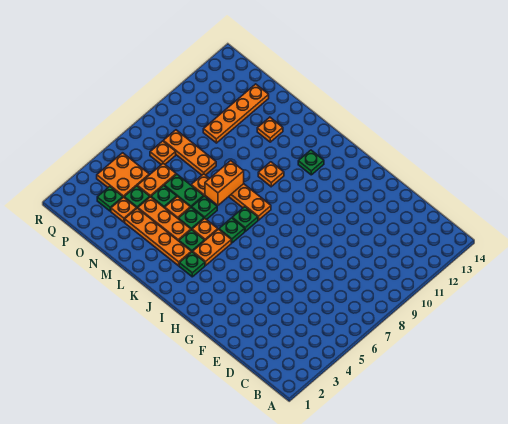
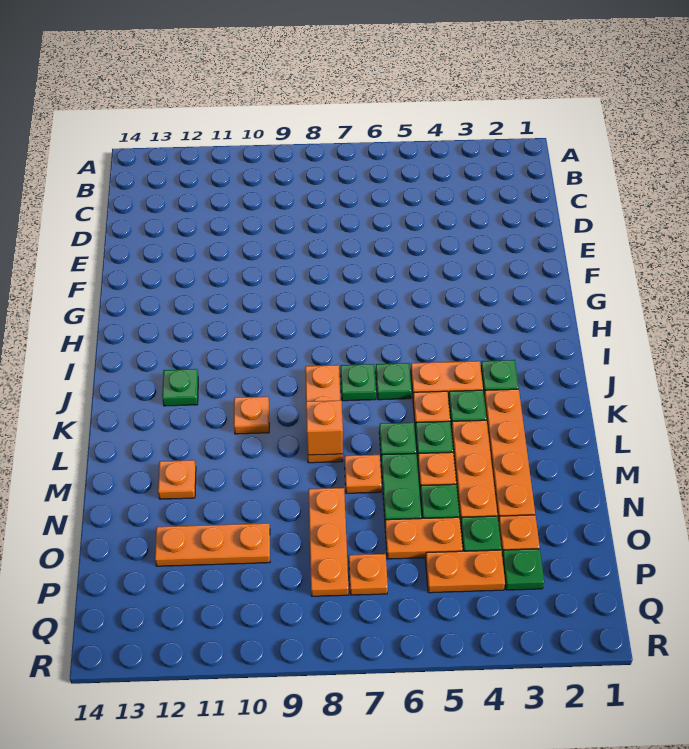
orange 1x2 brick [205,161,244,205] -> orange 1x1 brick [306,400,343,455]
orange 1x4 plate [203,84,269,143] -> orange 1x3 plate [155,523,270,566]
orange 2x2 plate [97,153,149,197] -> orange 1x2 plate [425,550,505,593]

